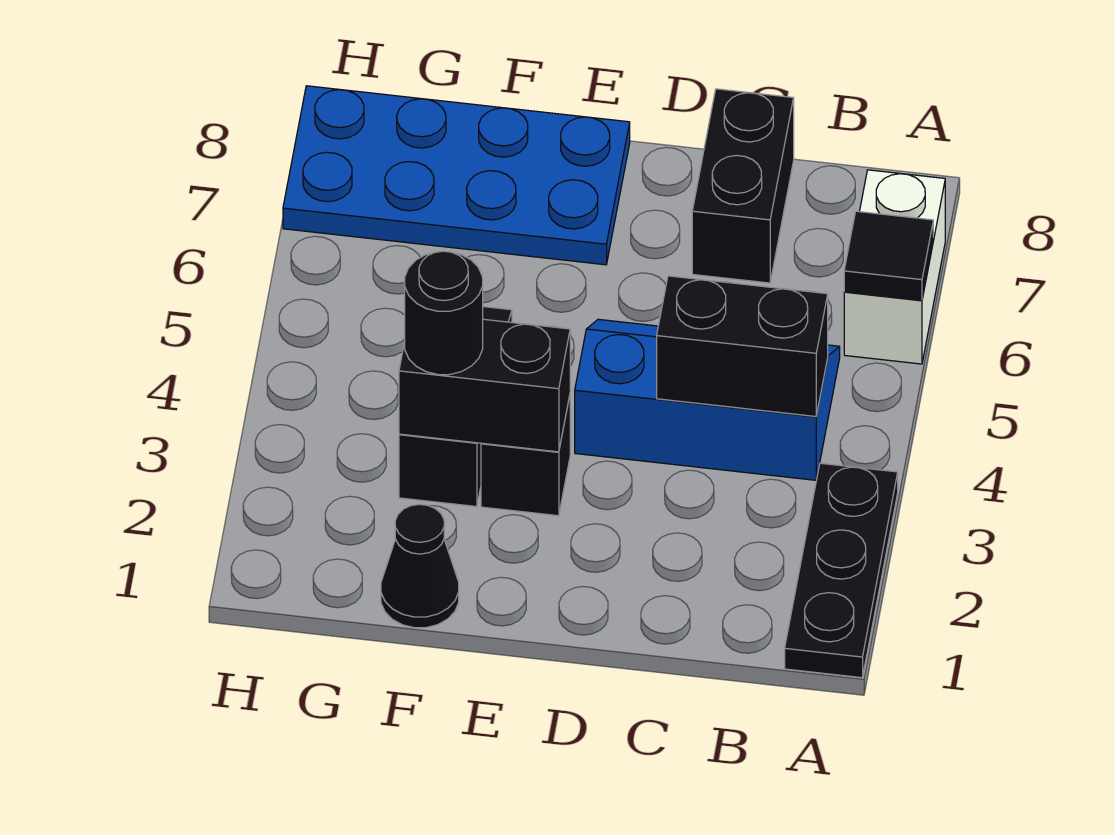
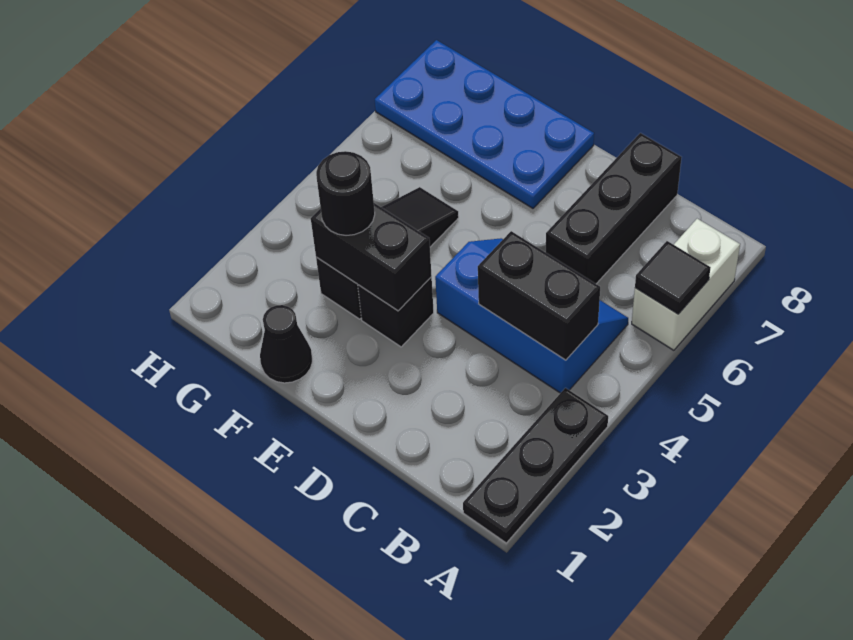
black 1x2 brick [692,89,794,283] -> black 1x3 brick [546,133,682,284]

